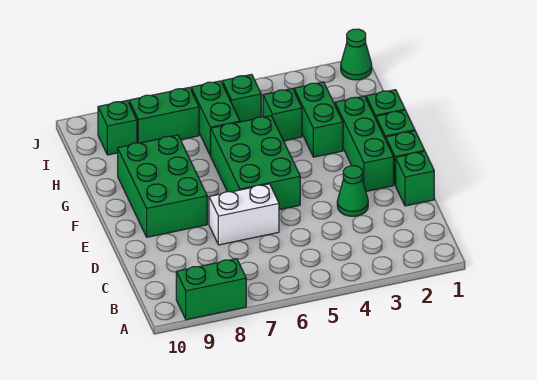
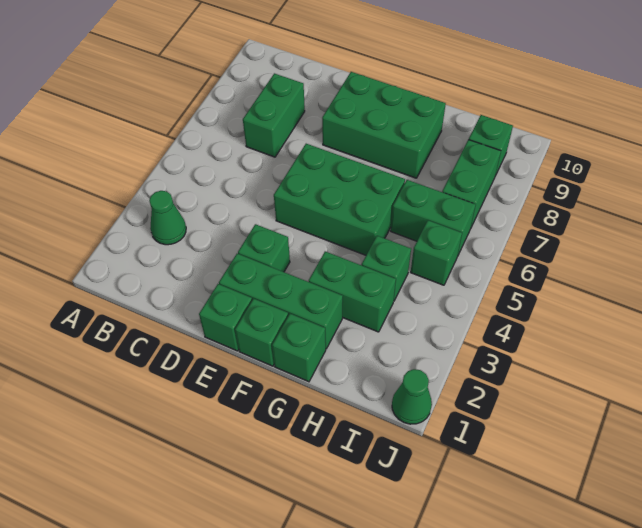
green 1x2 brick [176,259,246,320] -> green 1x2 brick moved to [243,73,305,157]
green 1x1 brick [396,151,434,206] -> green 1x1 brick moved to [238,224,290,272]
green 1x1 cone [337,166,368,216] -> green 1x1 cone moved to [149,191,186,245]
white 1x2 brick [209,184,279,245] -> none

